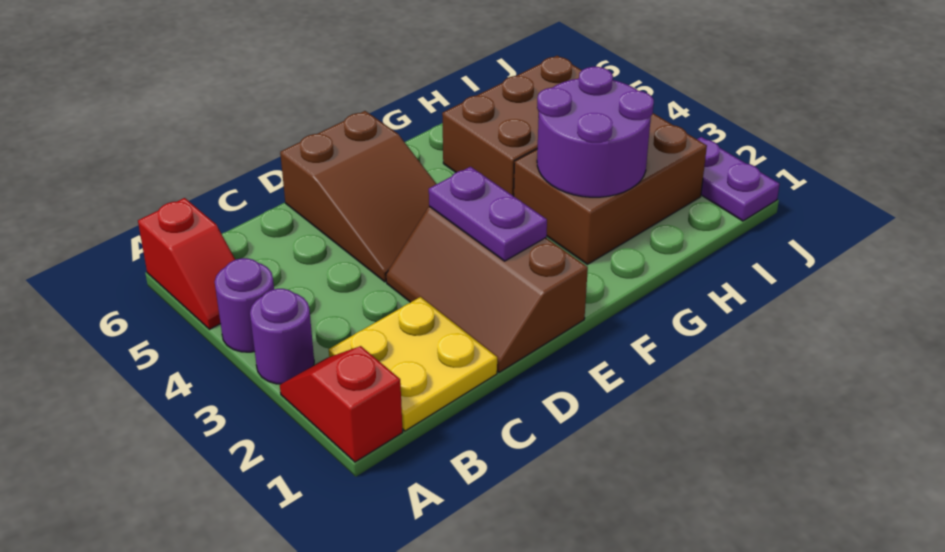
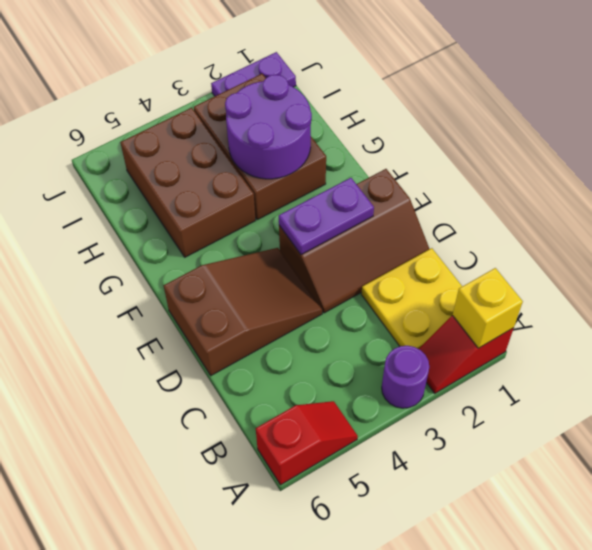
none -> yellow 1x1 brick [453,268,523,348]
purple 1x1 round brick [215,258,274,352] -> none

